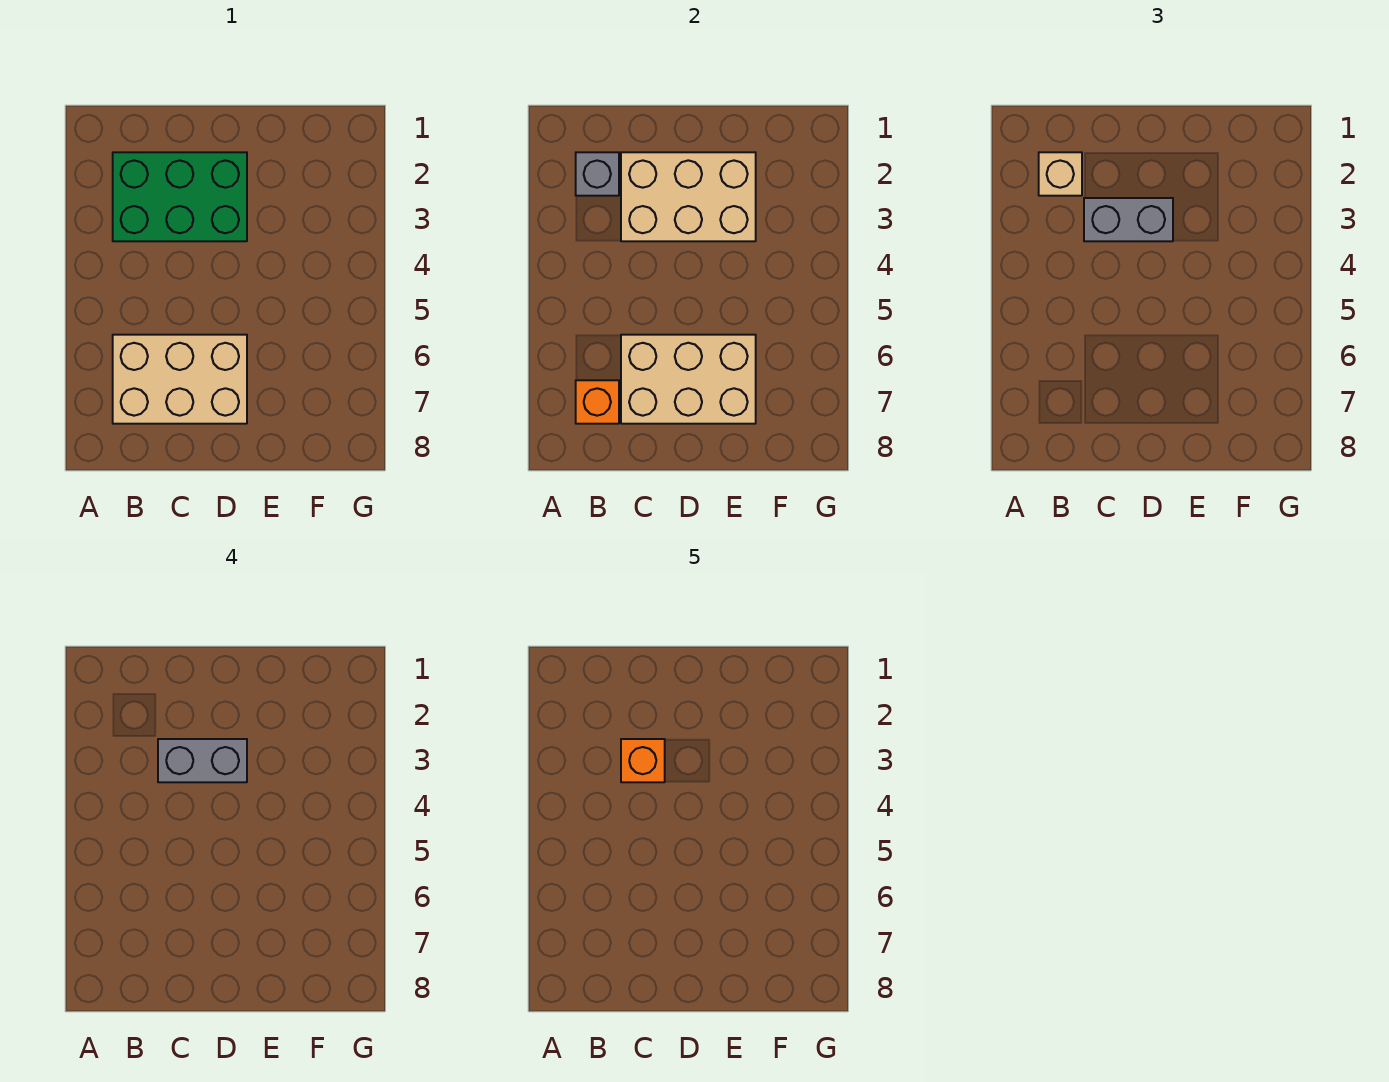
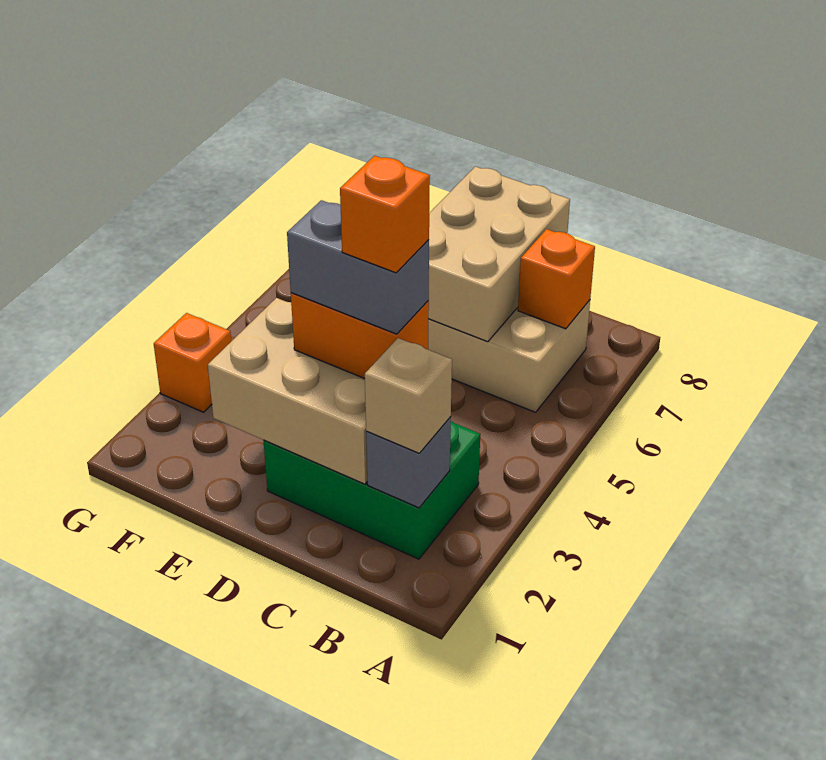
grey 1x2 brick [1084,198,1173,241] -> orange 1x2 brick [291,293,429,379]
tan 2x3 brick [621,335,756,424] -> tan 2x3 brick turned to [428,167,570,342]
none -> orange 1x1 brick [154,313,231,412]

